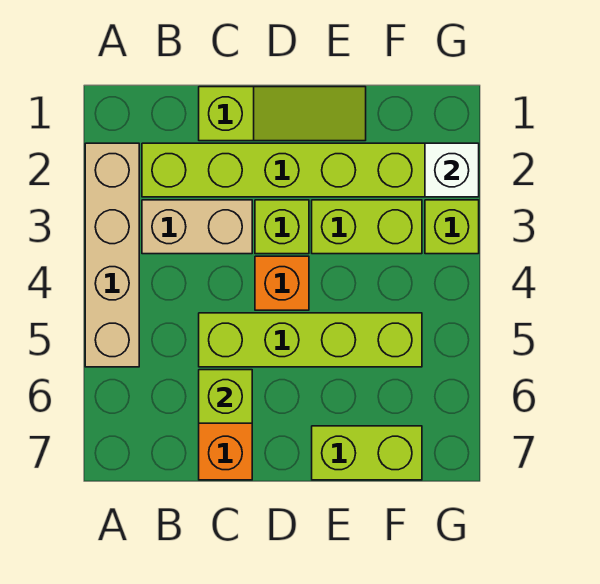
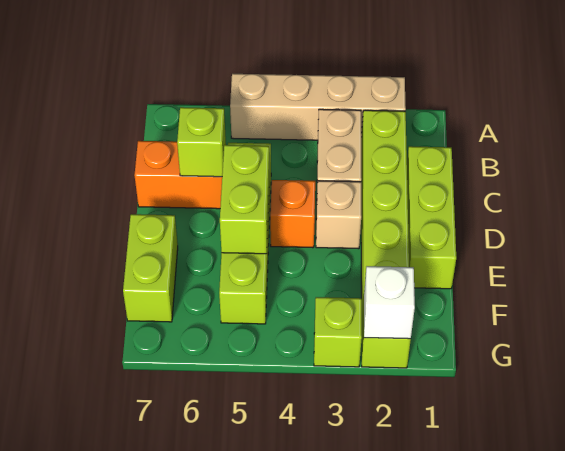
lime 1x3 slope [199,87,366,141] -> lime 1x3 brick [407,146,456,289]
lime 1x1 brick [255,200,309,254] -> tan 1x1 brick [316,181,361,249]
lime 1x2 brick [312,200,422,254] -> lime 1x2 brick moved to [220,145,269,254]

